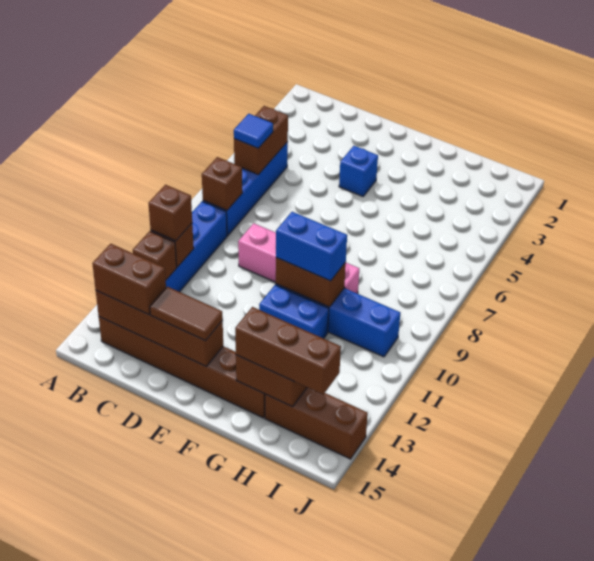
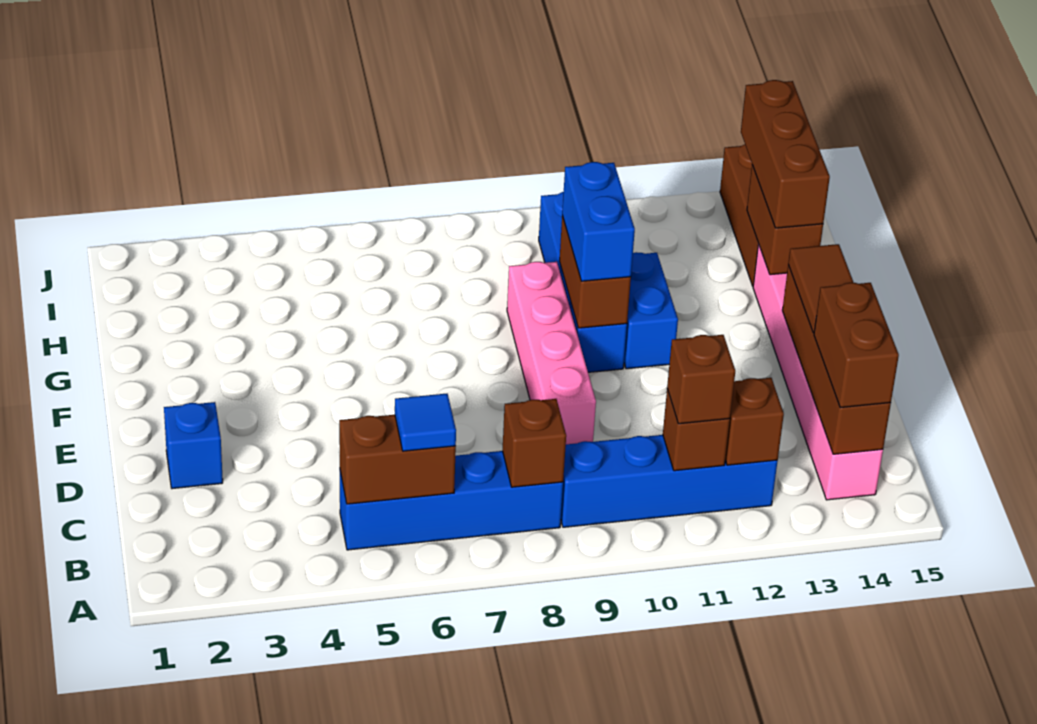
brown 1x6 brick [99,317,265,418] -> pink 1x6 brick [753,244,883,500]
blue 1x1 brick [339,146,378,196] -> blue 1x1 brick moved to [164,402,223,489]

